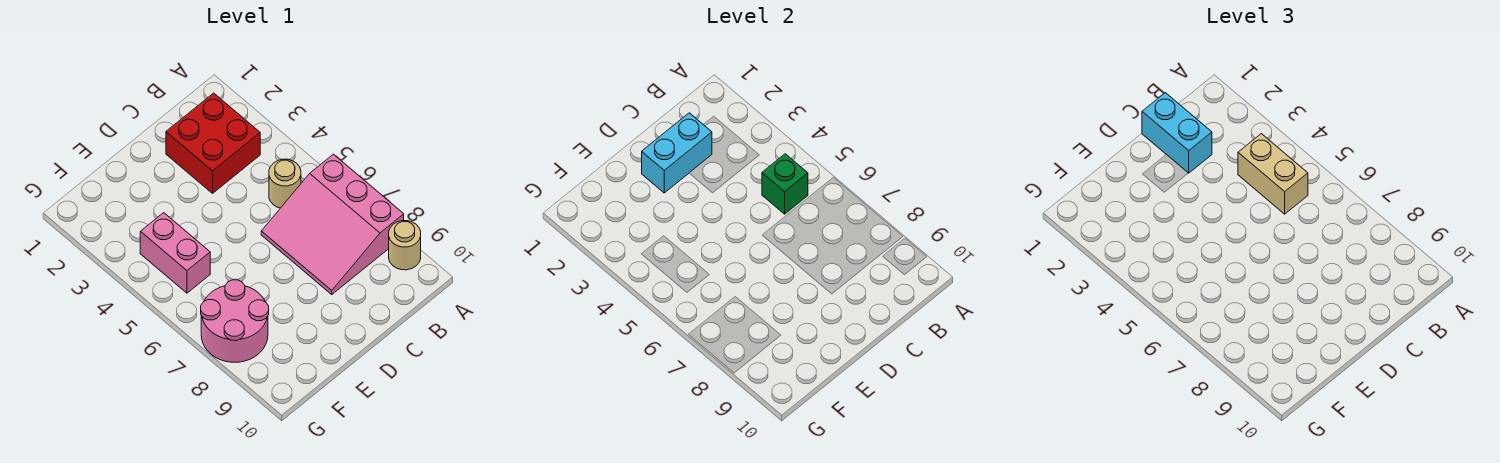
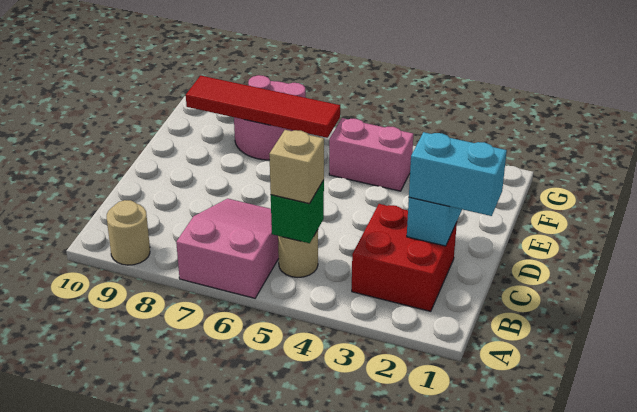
pink 3x3 slope [261,154,404,294] -> pink 2x3 slope [176,199,279,298]
tan 1x2 brick [1238,134,1308,214] -> tan 1x1 brick [269,130,324,204]
none -> red 1x4 tile [186,76,340,138]

